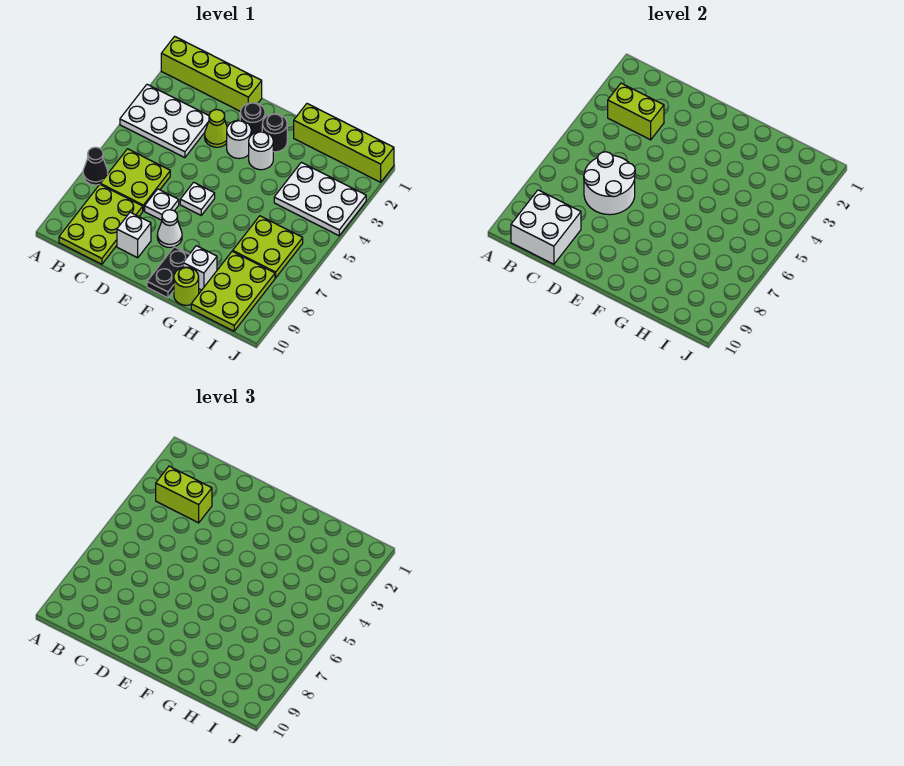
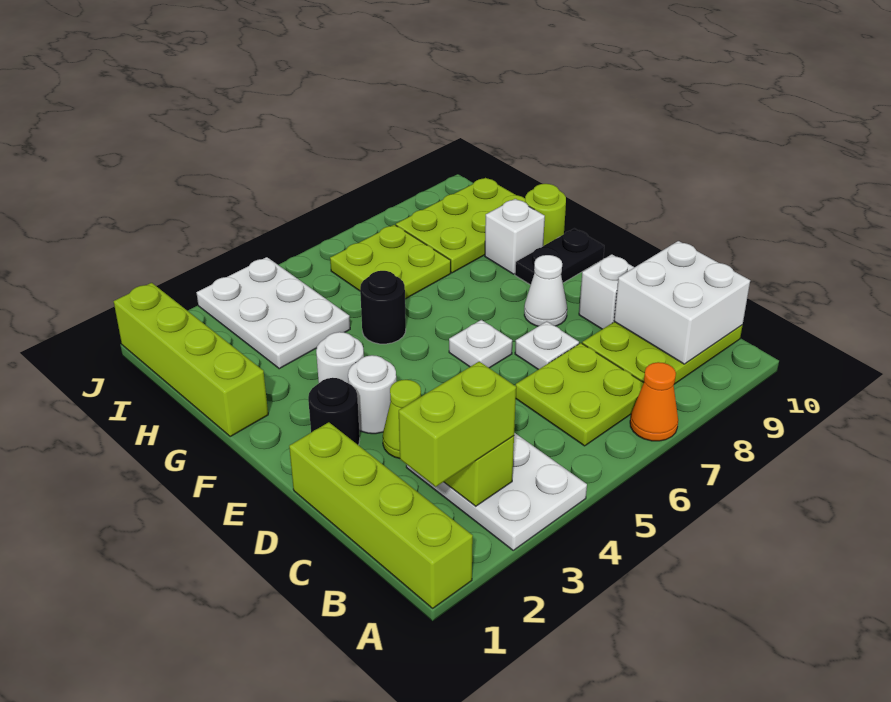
black 1x1 cone [83,147,108,185] -> orange 1x1 cone [630,362,678,441]
lime 1x2 brick [156,466,212,523] -> lime 1x2 brick turned to [399,362,516,487]
white 2x2 round brick [584,152,635,215] -> none
black 1x1 round brick [262,114,287,152] -> black 1x1 round brick moved to [360,271,406,344]

